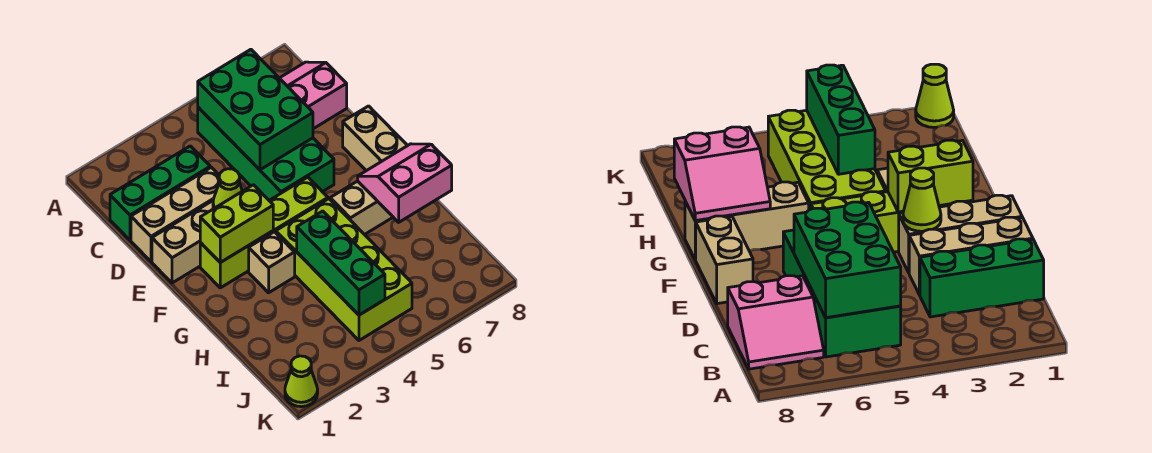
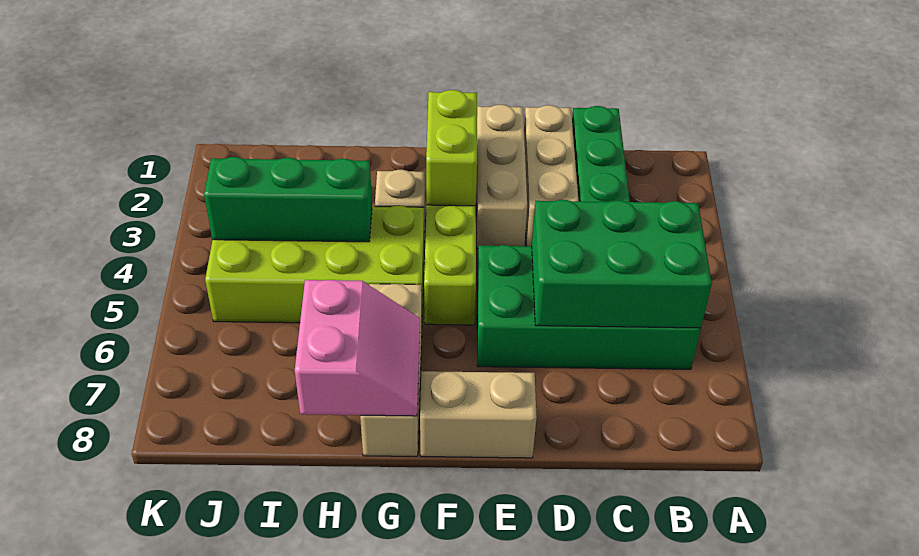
pink 2x2 slope [280,62,347,129] -> none
lime 1x1 cone [213,169,242,209] -> none
lime 1x1 cone [285,356,318,407] -> none

